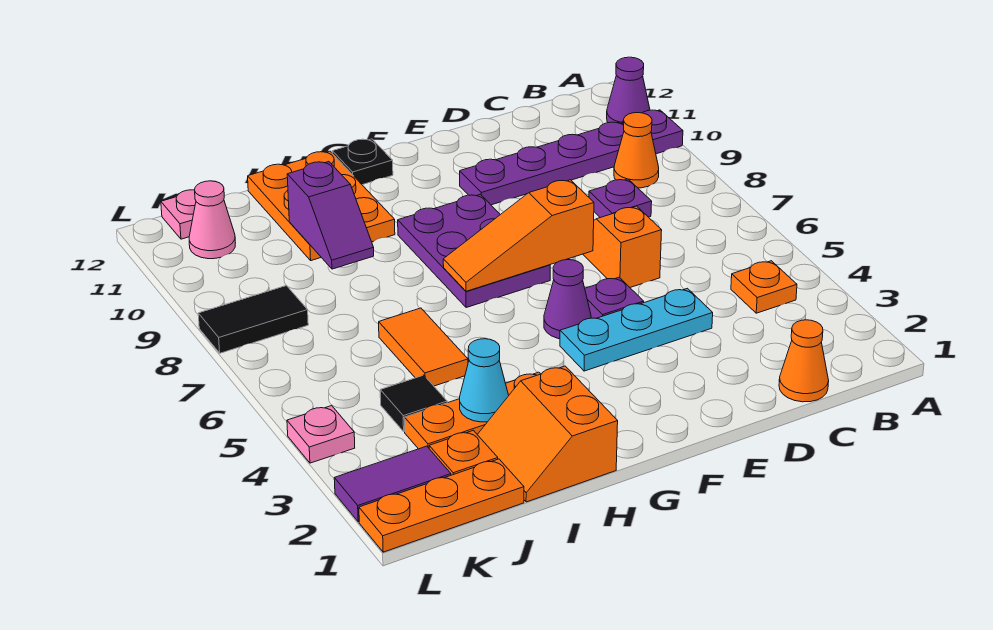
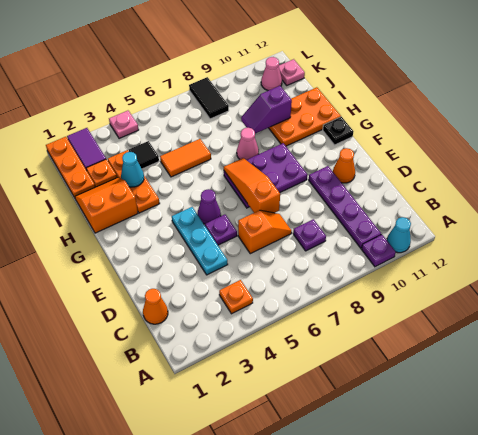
purple 1x1 cone [607,57,650,123] -> cyan 1x1 cone [387,217,411,253]
orange 1x1 cone [614,113,659,188] -> orange 1x1 cone moved to [333,148,355,183]
none -> pink 1x1 cone [237,128,259,160]

